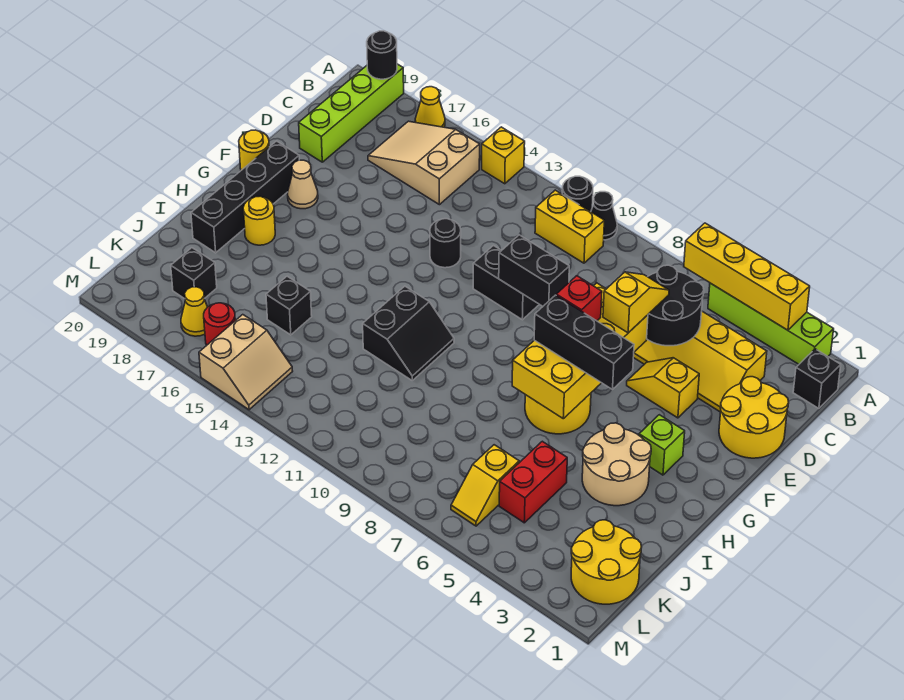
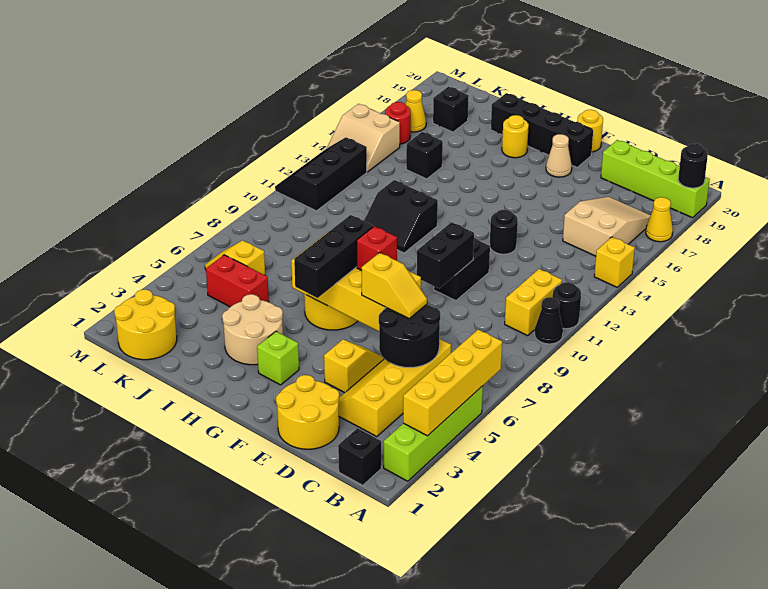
none -> black 2x3 slope [275,137,367,211]

